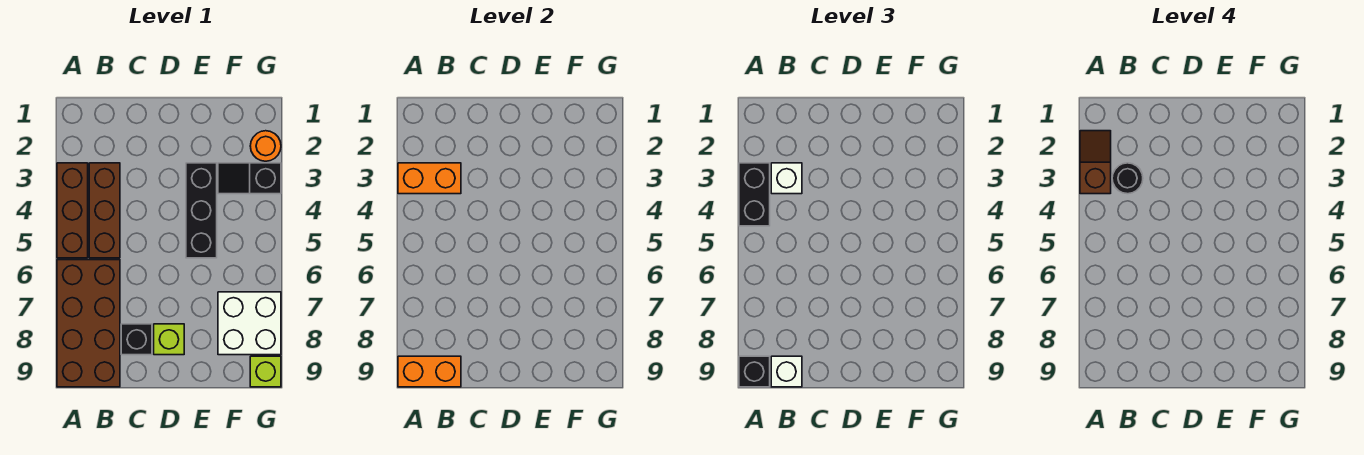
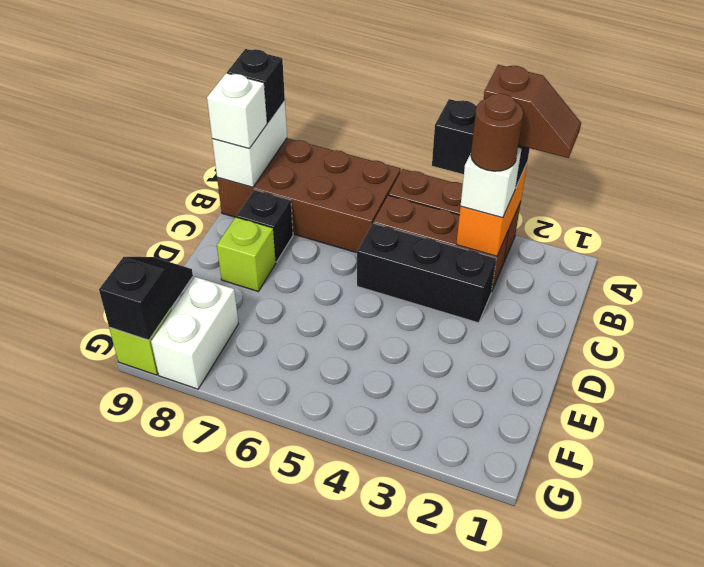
orange 1x2 brick [398,356,461,387] -> white 1x2 brick [212,100,287,187]
black 1x1 round brick [1112,163,1143,194] -> brown 1x1 round brick [471,93,523,171]
black 1x3 brick [186,163,217,258] -> black 1x3 brick moved to [357,223,496,323]
black 1x2 slope [218,163,281,194] -> black 1x2 slope moved to [99,257,193,340]
white 2x2 brick [218,292,281,355] -> white 1x2 brick [151,277,238,389]
orange 1x1 round brick [250,131,281,161] -> none

